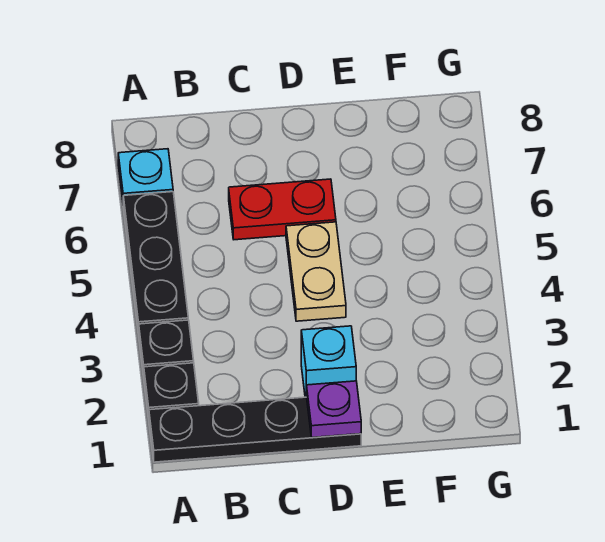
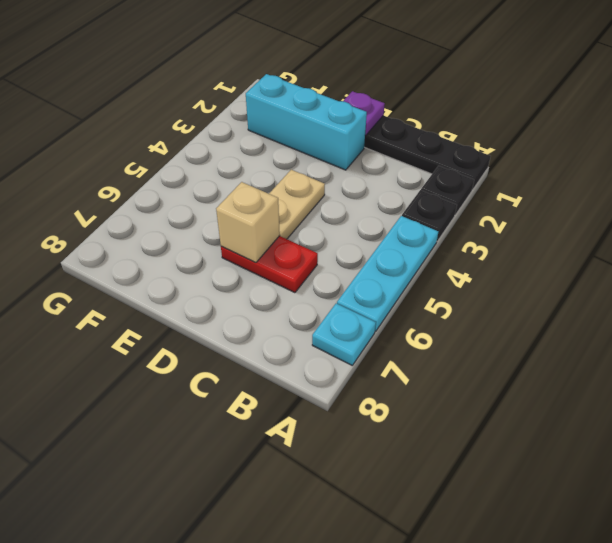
black 1x3 plate [123,192,188,333] -> cyan 1x3 plate [337,216,438,331]
cyan 1x1 brick [301,326,356,397] -> cyan 1x3 brick [246,74,367,170]
none -> tan 1x1 brick [216,182,280,263]

